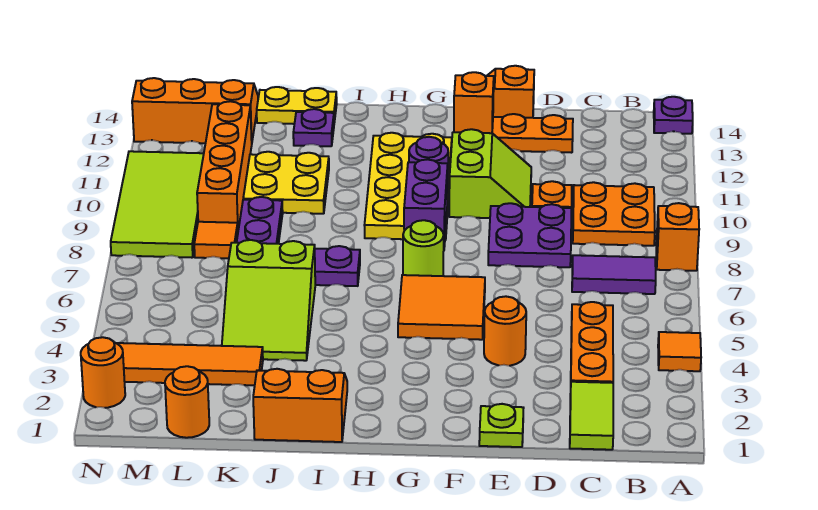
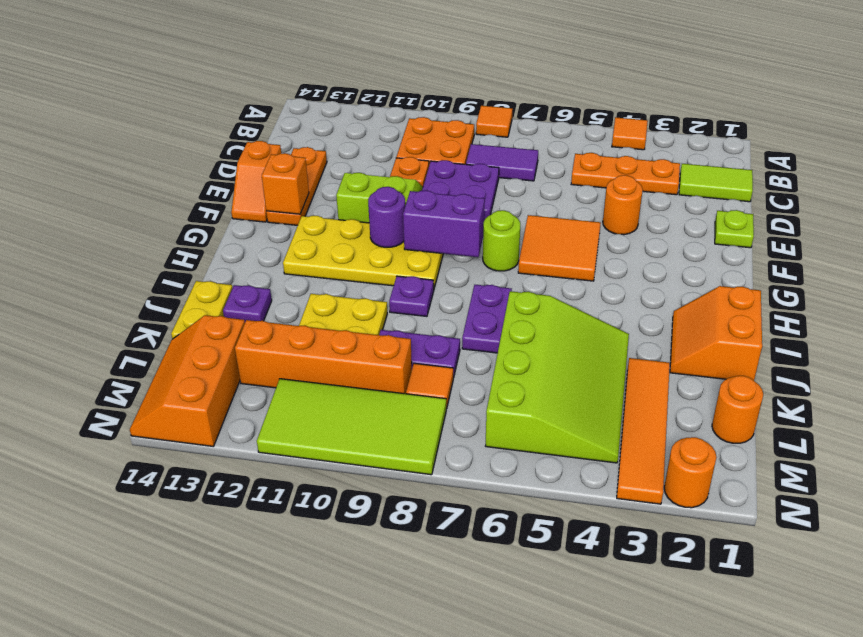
orange 1x1 brick [656,203,699,271] -> orange 1x1 tile [476,106,512,137]
purple 1x1 plate [654,97,693,134] -> purple 1x1 plate moved to [389,276,434,316]
purple 1x2 tile [572,255,656,294] -> purple 1x2 tile turned to [466,144,538,181]
lime 2x3 slope [222,240,315,361] -> lime 3x4 slope [486,291,629,463]

